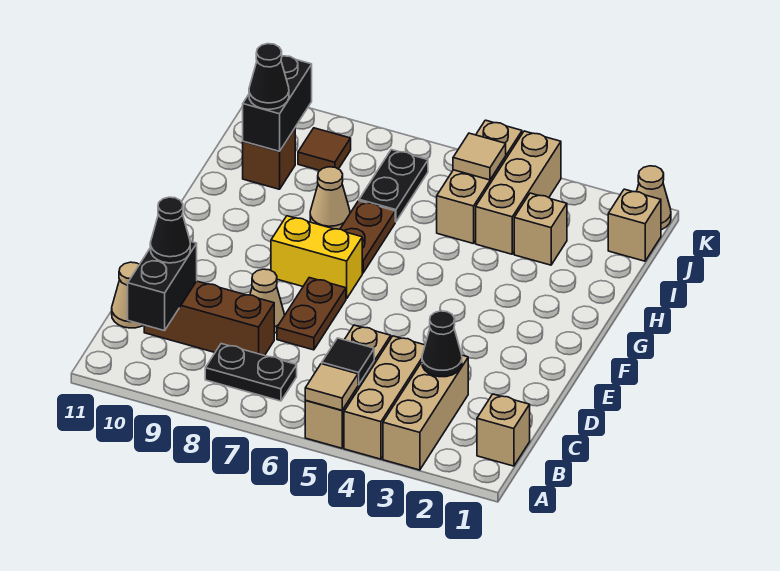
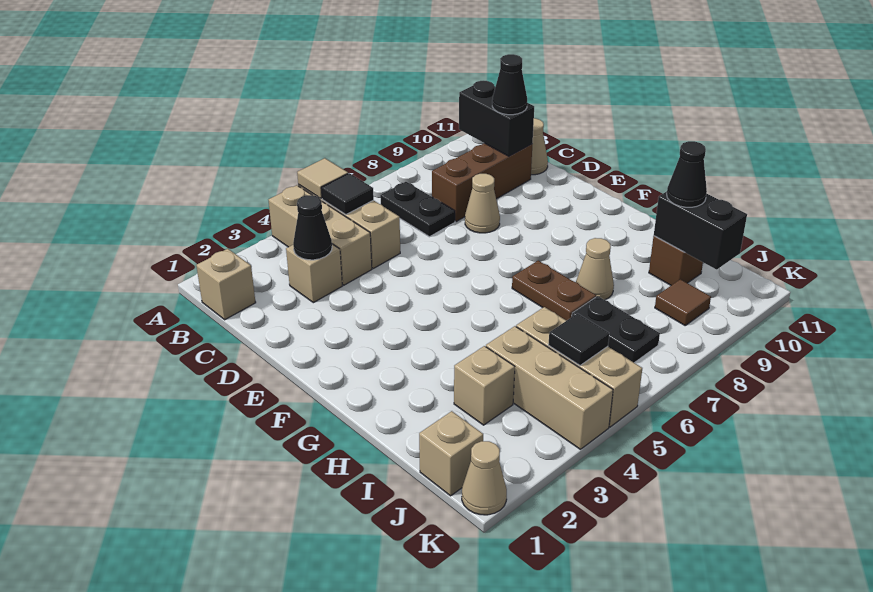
tan 1x3 brick [383,355,468,470] -> tan 1x1 brick [286,244,342,303]
black 1x2 plate [205,344,297,401] -> black 1x2 plate turned to [380,182,455,237]
brown 1x2 plate [277,278,346,350] -> none
yellow 1x2 brick [271,216,362,299] -> none
tan 1x1 tile [453,133,506,180] -> black 1x1 tile [548,314,609,365]

